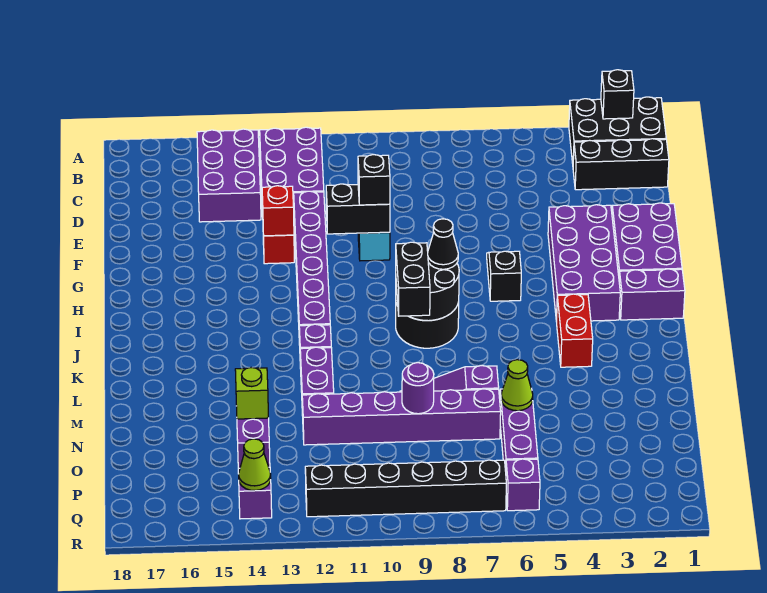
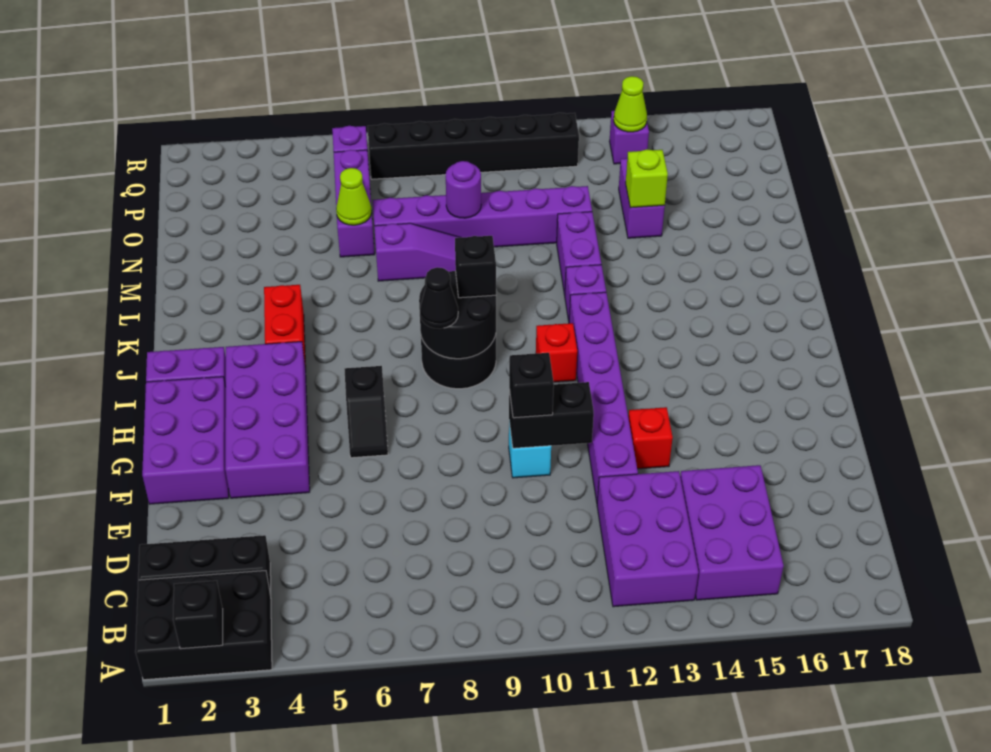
red 1x1 brick [262,186,294,236] -> red 1x1 brick moved to [536,323,577,382]
black 1x2 brick [396,242,430,316] -> black 1x1 brick [455,236,496,298]

